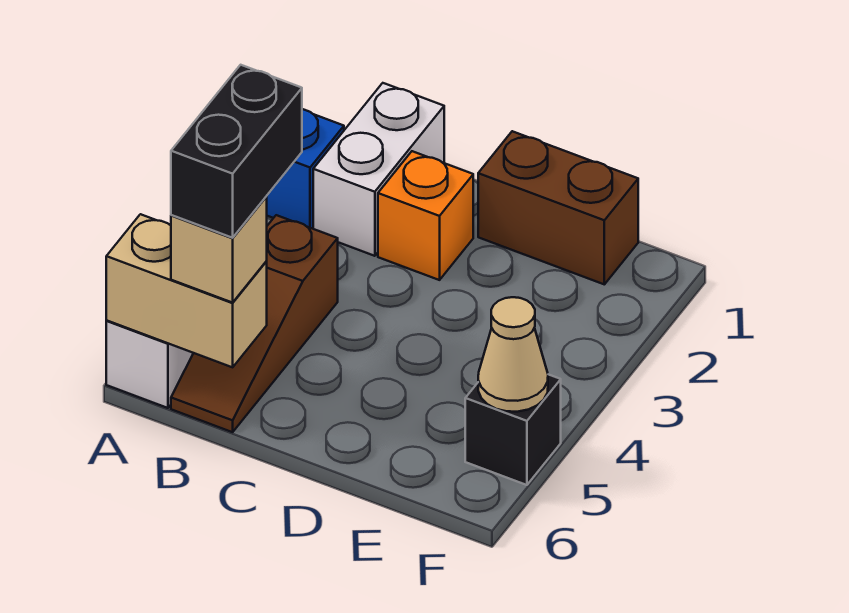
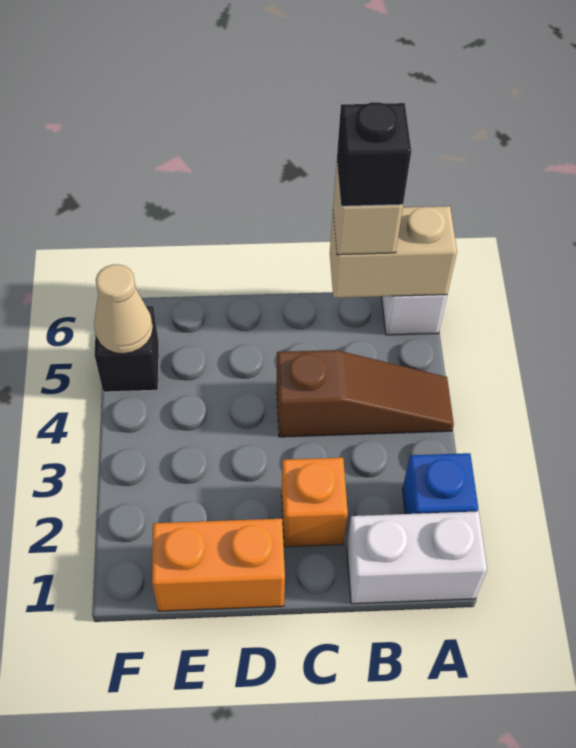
white 1x2 brick [313,83,444,256] -> white 1x2 brick turned to [347,511,487,604]
brown 1x3 slope [171,215,338,432] -> brown 1x3 slope turned to [277,350,454,437]
black 1x2 brick [171,65,302,238] -> black 1x1 brick [337,102,411,206]
brown 1x2 brick [478,131,638,284] -> orange 1x2 brick [152,519,285,611]

